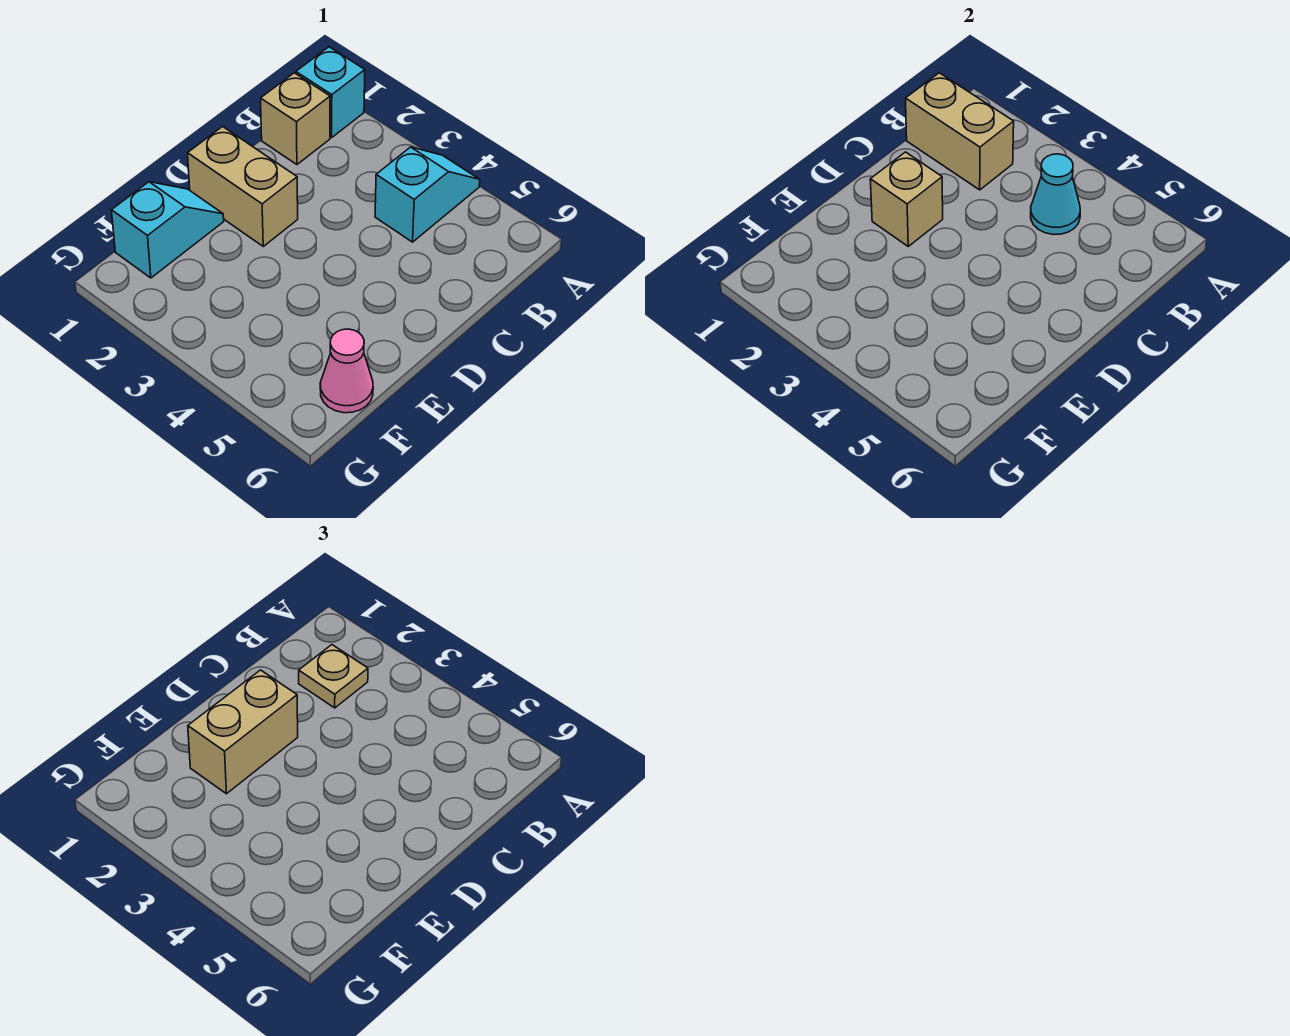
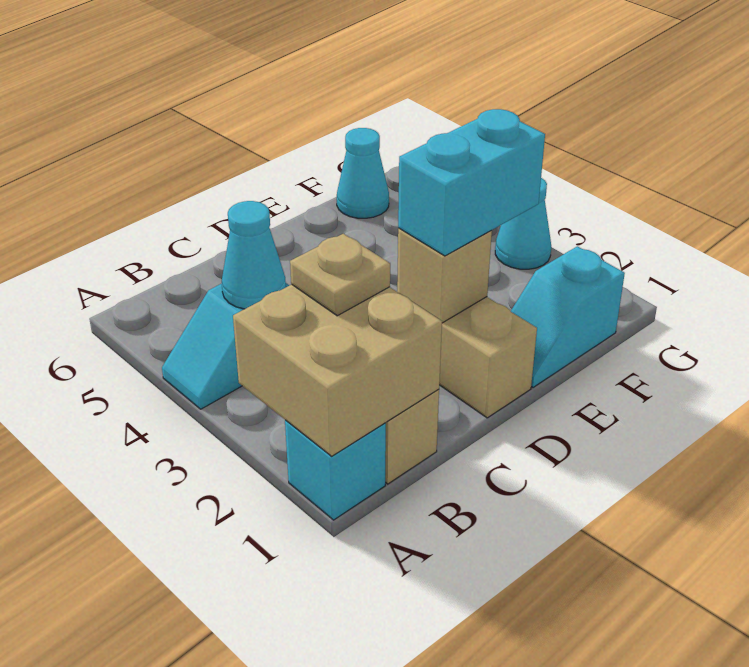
tan 1x2 brick [906,73,1014,190] -> tan 2x2 brick [233,285,442,456]
tan 1x2 brick [188,670,298,794] -> cyan 1x2 brick [398,109,545,256]
pink 1x1 cone [320,329,373,413] -> cyan 1x1 cone [337,128,389,218]
none -> cyan 1x1 cone [495,178,551,269]

